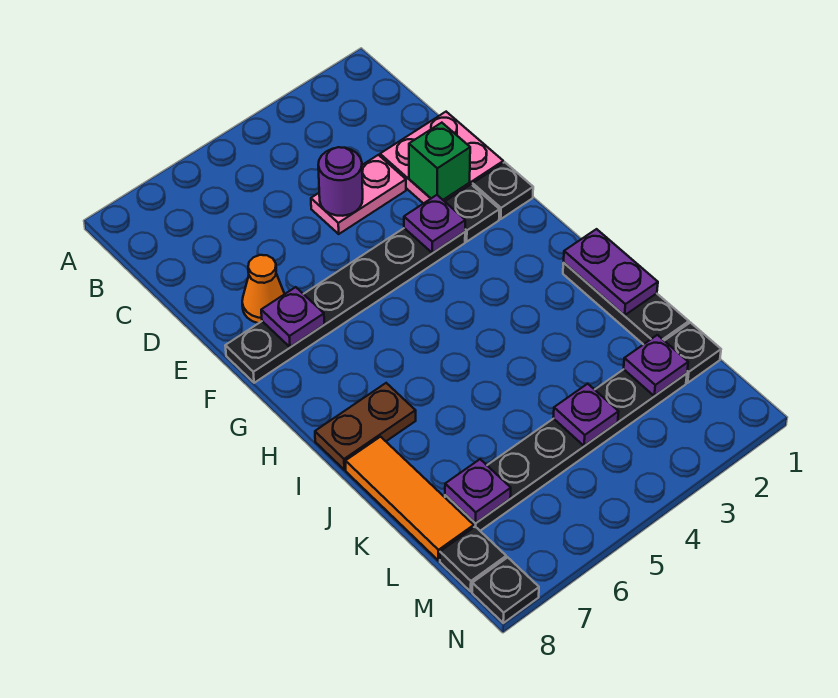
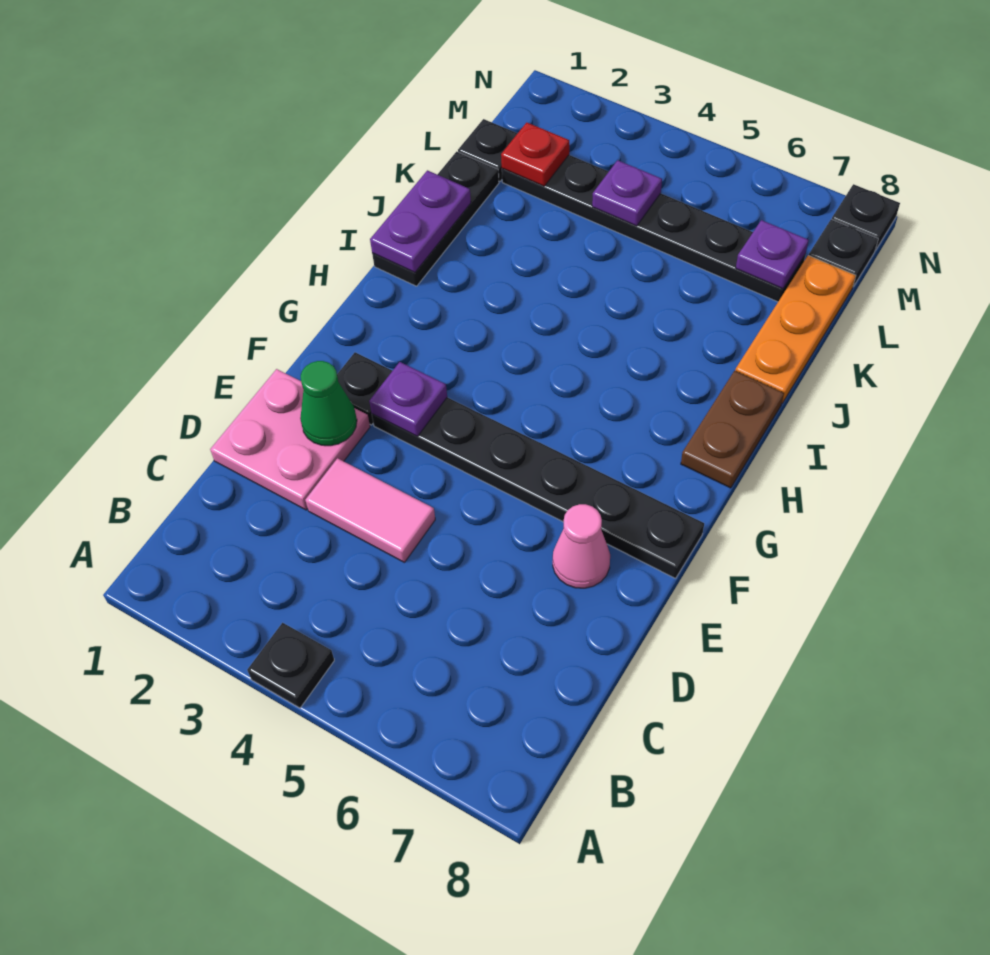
pink 1x2 plate [311,155,406,234] -> pink 1x2 tile [305,458,435,562]
purple 1x1 round brick [318,147,363,216] -> none
green 1x1 brick [409,123,470,200] -> green 1x1 cone [300,361,357,446]
orange 1x1 cone [242,255,284,323] -> pink 1x1 cone [553,504,610,588]
black 1x1 plate [473,162,533,219] -> black 1x1 plate moved to [247,623,334,708]
purple 1x1 plate [261,287,324,347] -> none
brown 1x2 plate [315,383,416,470] -> brown 1x2 plate turned to [681,371,784,488]
orange 1x3 tile [346,437,474,560] -> orange 1x3 plate [735,255,856,403]
purple 1x1 plate [624,335,688,396] -> red 1x1 plate [501,123,569,186]

